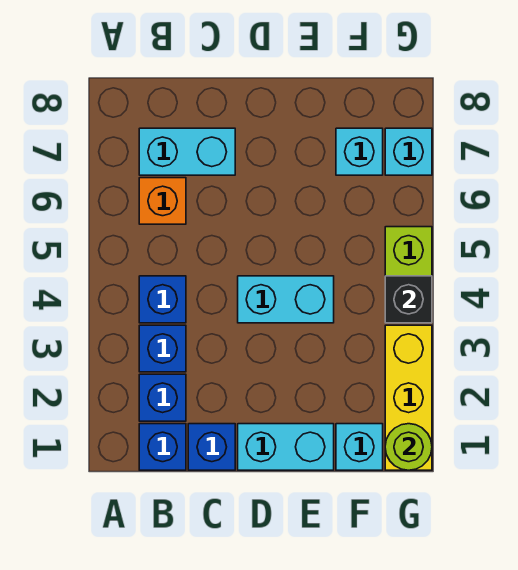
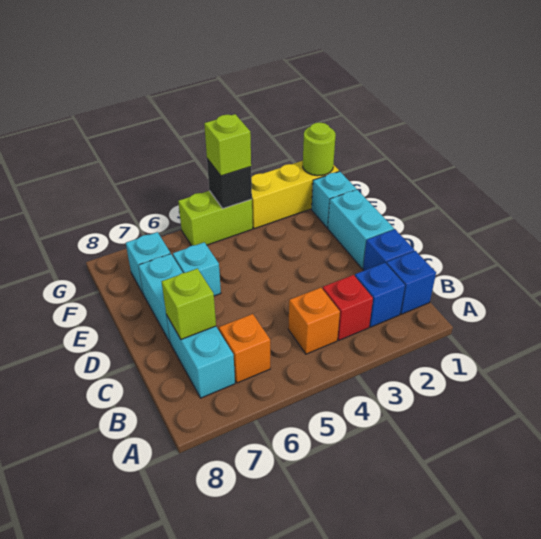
blue 1x1 brick [139,325,186,372] -> red 1x1 brick [323,275,373,340]
blue 1x1 brick [139,276,186,323] -> orange 1x1 brick [288,288,340,354]
none -> lime 1x1 brick [162,269,216,339]
cyan 1x2 brick [238,276,334,323] -> cyan 1x2 brick moved to [138,254,183,342]
none -> lime 1x1 brick [204,114,251,176]
cyan 1x1 brick [385,128,432,175] -> cyan 1x1 brick moved to [173,242,221,296]

